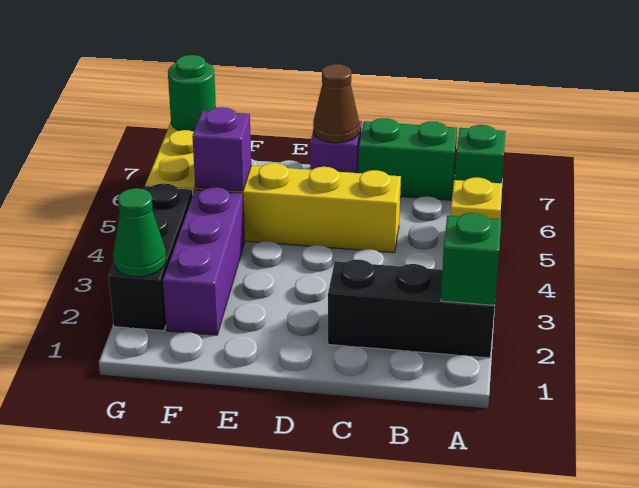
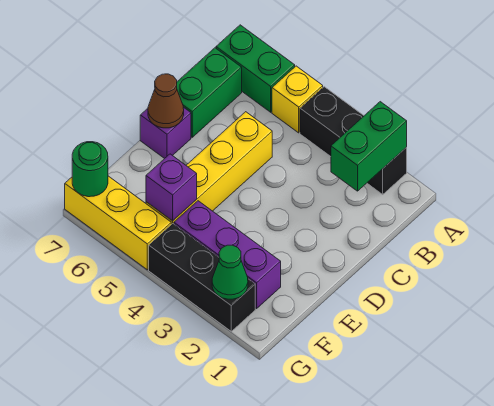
black 1x3 brick [328,260,495,358] -> black 1x3 brick turned to [300,87,407,194]
green 1x1 brick [441,213,501,305] -> green 1x2 brick [331,102,407,191]
green 1x1 brick [455,125,506,183] -> green 1x2 brick [216,25,295,112]

